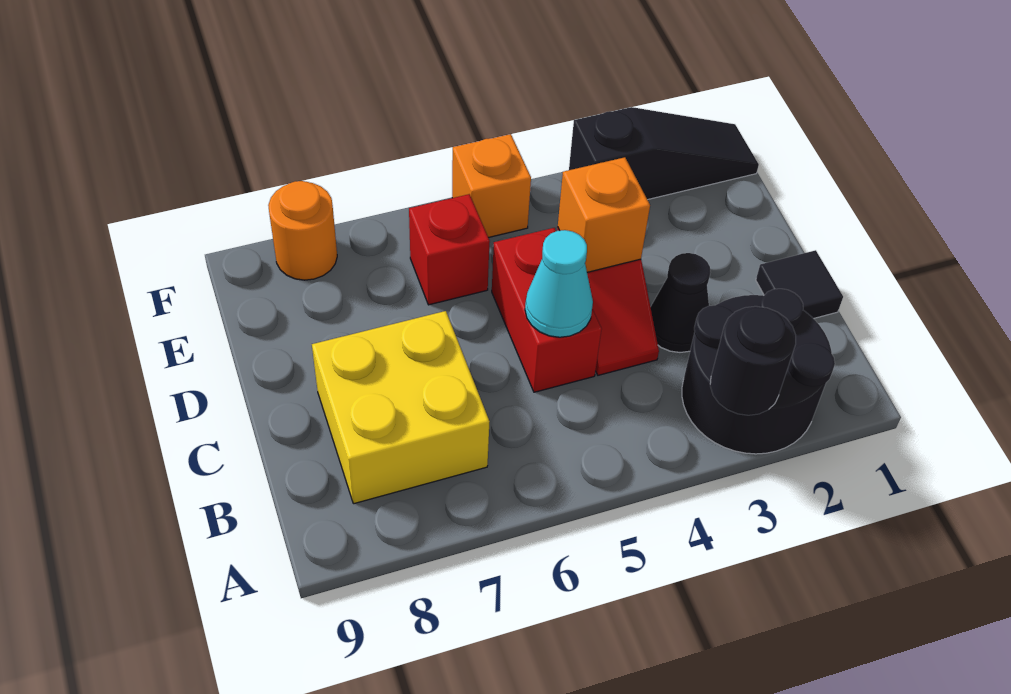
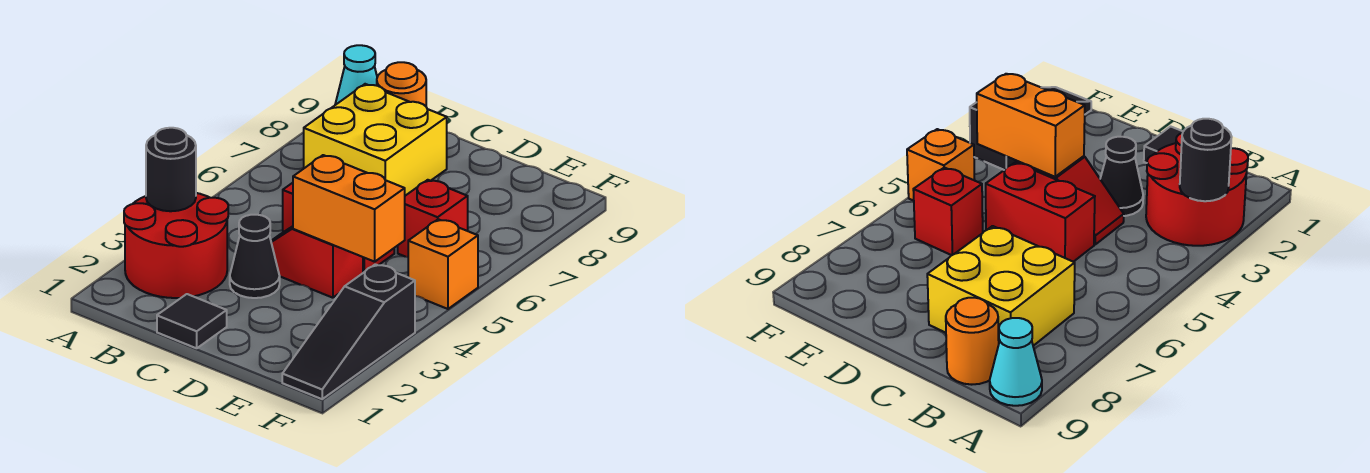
black 2x2 round brick [682,289,835,454] -> red 2x2 round brick [124,193,228,298]
cyan 1x1 cone [525,230,593,337] -> cyan 1x1 cone moved to [335,45,377,105]
orange 1x1 brick [558,157,650,272] -> orange 1x2 brick [293,155,405,262]
orange 1x1 round brick [268,181,337,280] -> orange 1x1 round brick moved to [377,62,426,106]

